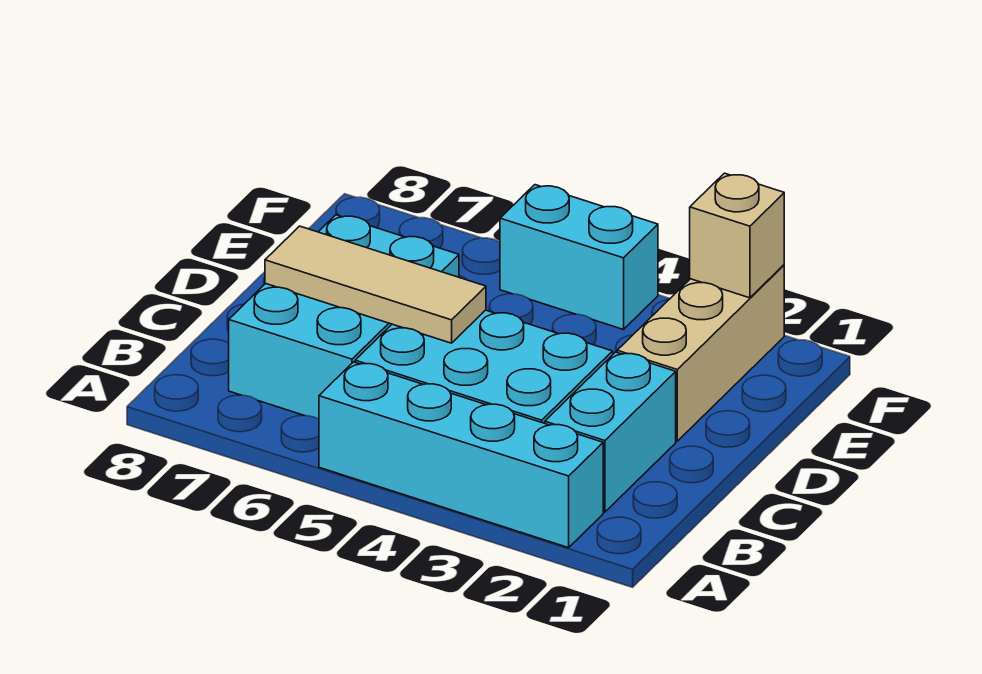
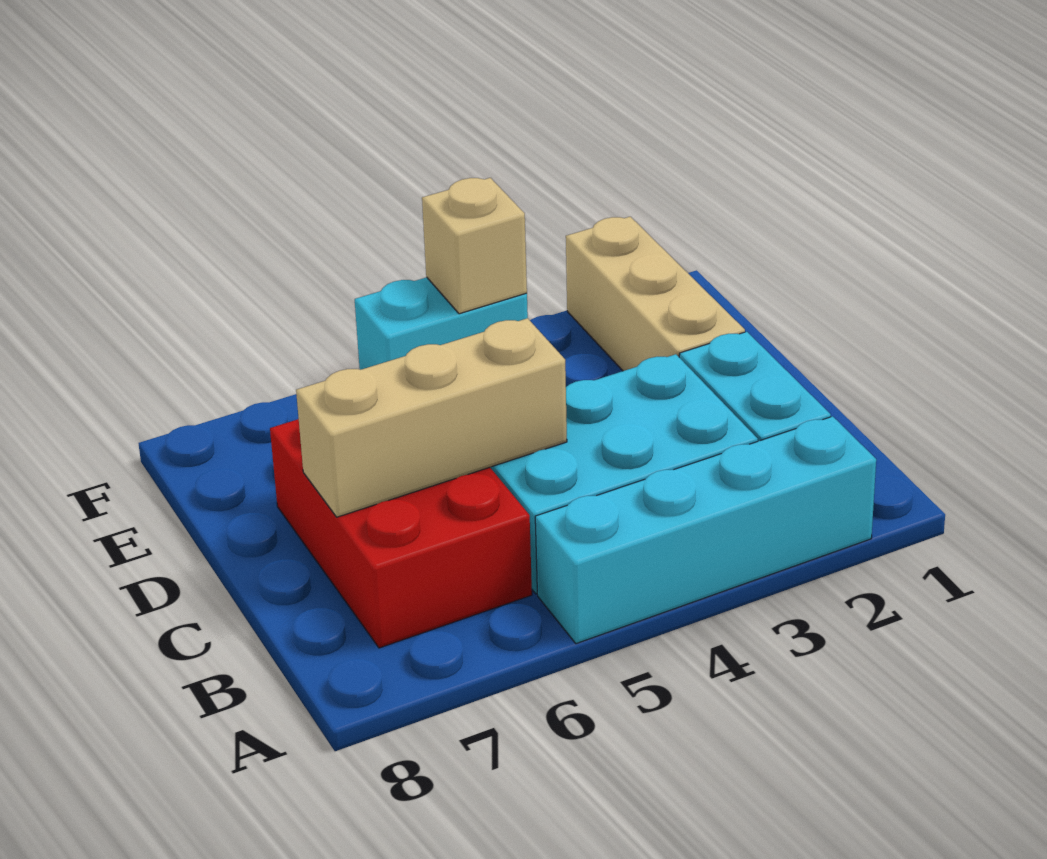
cyan 2x3 brick [229,215,459,419] -> red 2x3 brick [270,419,532,648]
tan 1x3 tile [265,226,486,343] -> tan 1x3 brick [296,318,567,517]
tan 1x1 brick [690,173,784,298] -> tan 1x1 brick moved to [422,178,527,314]

